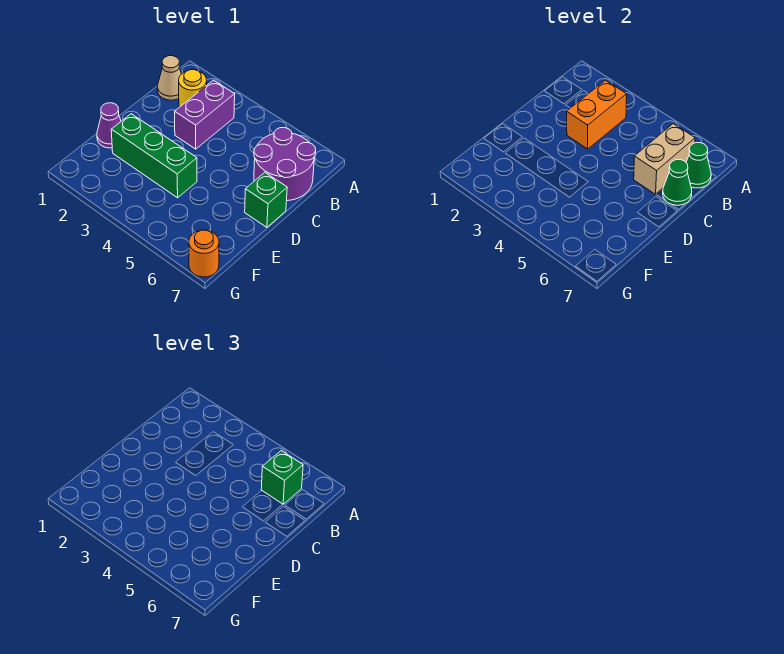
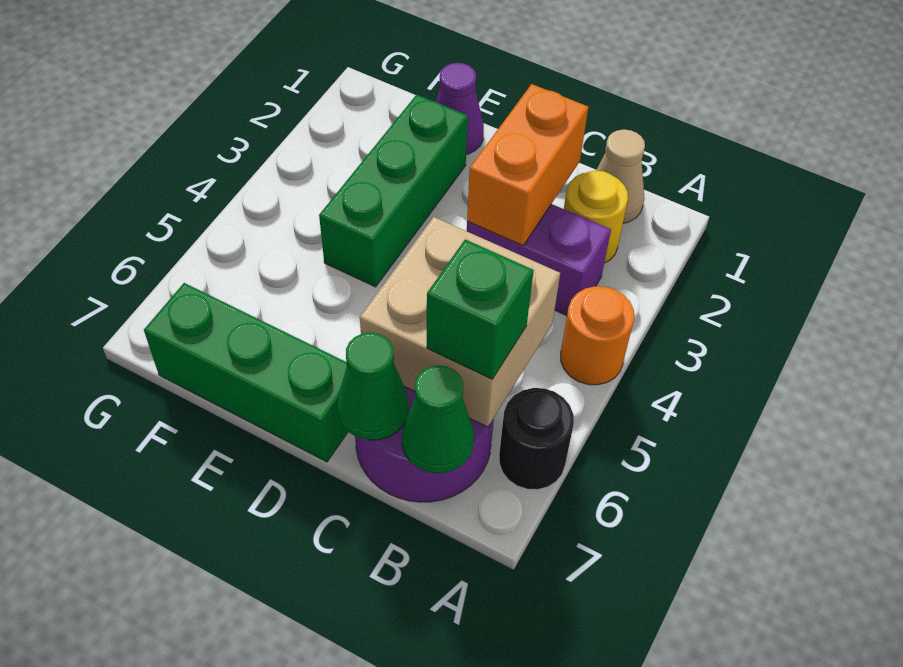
none -> black 1x1 round brick [499,388,574,490]
orange 1x2 brick [567,80,627,149] -> orange 1x2 brick turned to [467,84,589,245]
tan 1x2 brick [634,124,695,194] -> tan 2x2 brick [360,217,560,427]
green 1x1 brick [245,172,287,227] -> green 1x3 brick [144,283,348,462]
orange 1x1 round brick [189,230,219,277] -> orange 1x1 round brick moved to [561,286,634,385]

